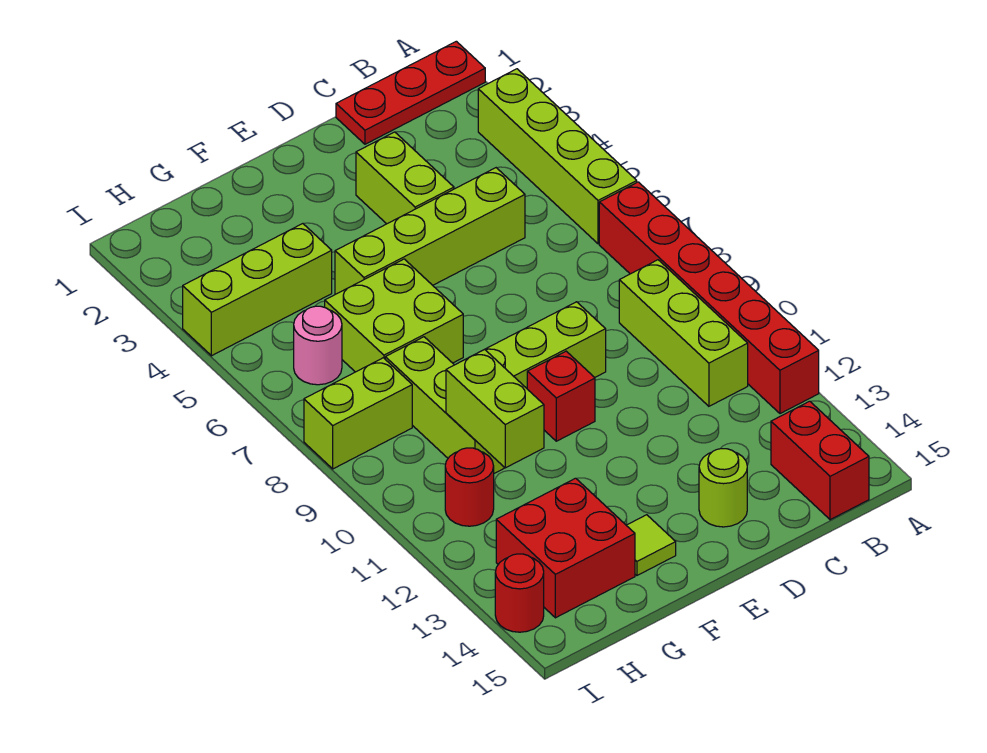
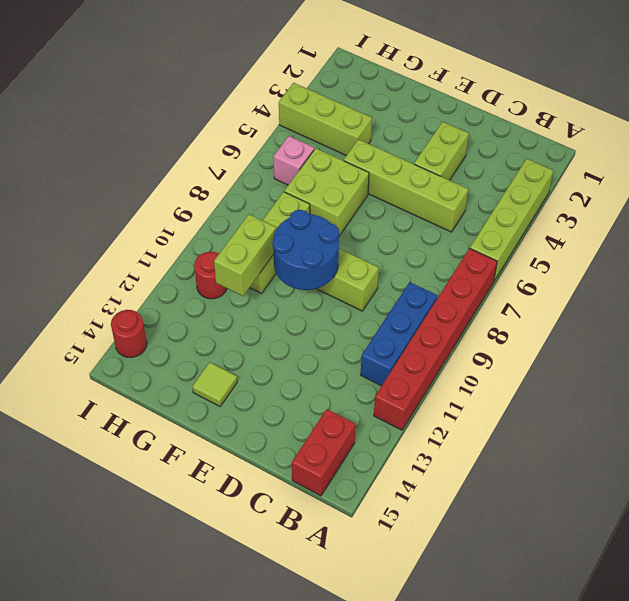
red 1x3 plate [336,41,485,144] -> none
lime 1x3 brick [619,260,748,406] -> blue 1x3 brick [361,282,437,386]
lime 1x1 round brick [699,449,747,527] -> none
none -> blue 2x2 round brick [273,210,339,290]
red 1x1 brick [527,351,595,441] -> none
red 2x2 brick [496,478,635,618] -> none
pink 1x1 round brick [294,306,342,385] -> pink 1x1 brick [273,136,314,185]
lime 1x2 brick [304,358,412,469] -> none

